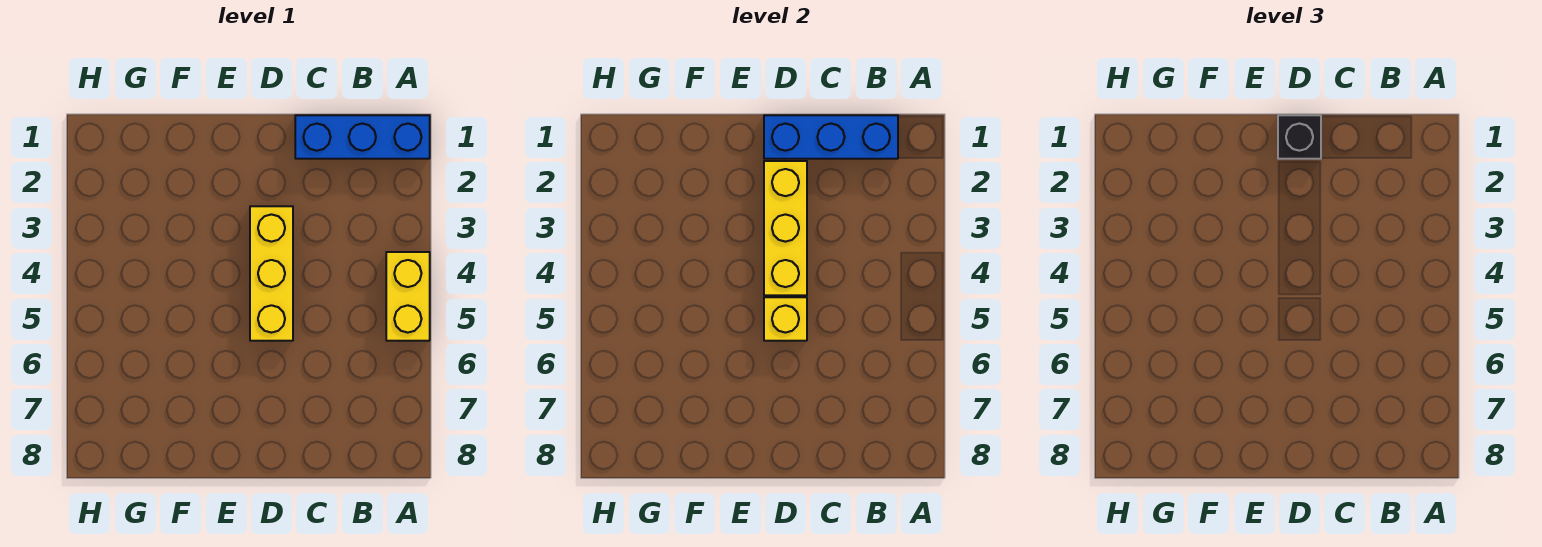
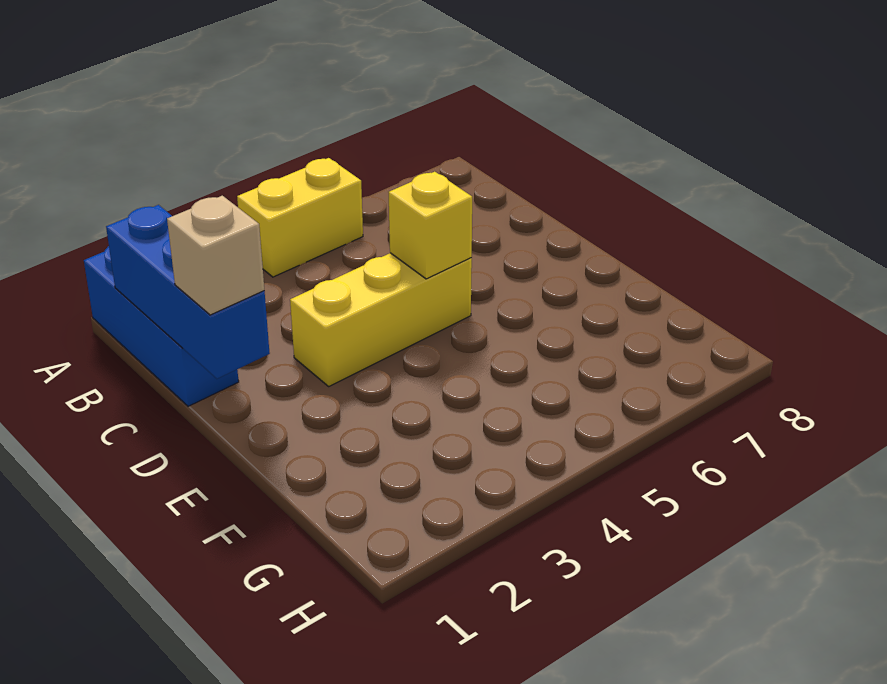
black 1x1 brick [1278,115,1321,159] -> tan 1x1 brick [167,196,264,315]
yellow 1x3 brick [764,161,807,295] -> none

